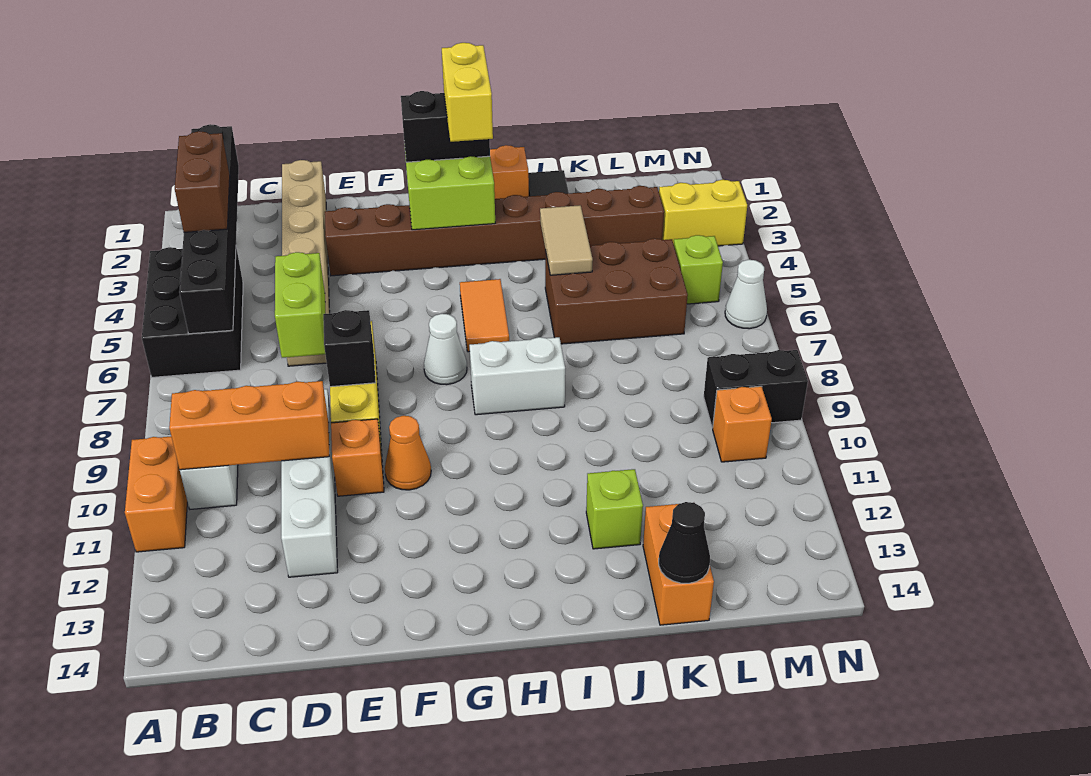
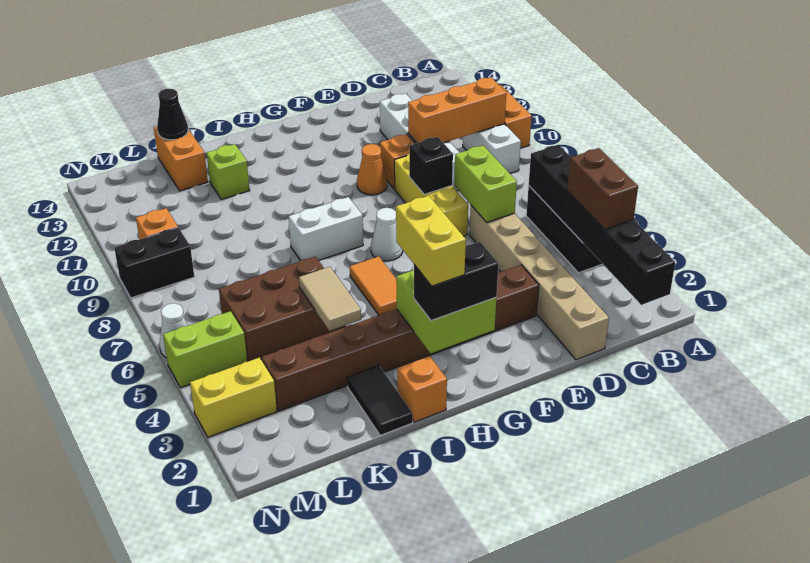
lime 1x1 brick [674,235,723,304] -> lime 1x2 brick [163,311,247,388]

